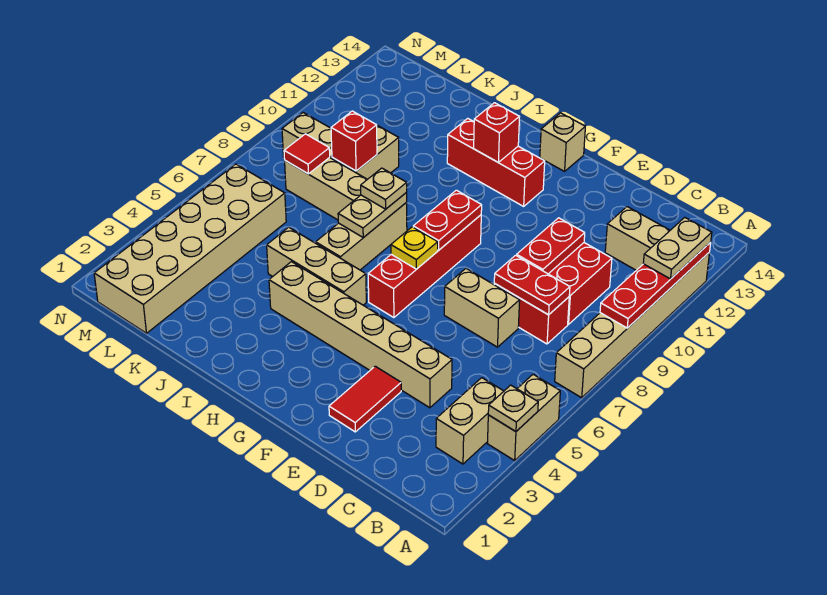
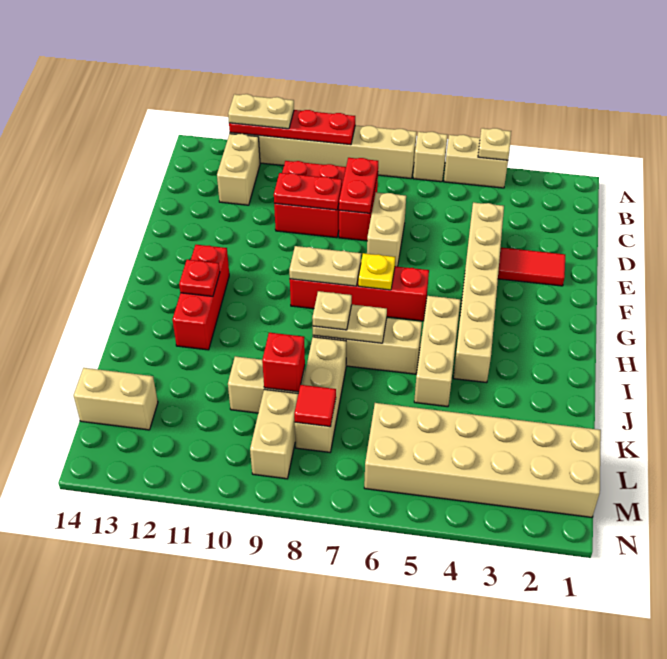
tan 1x2 brick [436,378,504,464] -> tan 1x2 brick moved to [74,368,158,430]
red 1x2 plate [413,190,482,250] -> tan 1x2 plate [289,246,361,286]
tan 1x1 brick [540,113,585,171] -> tan 1x1 brick moved to [413,132,447,182]
red 1x1 brick [474,103,519,162] -> red 1x1 plate [179,260,220,296]

